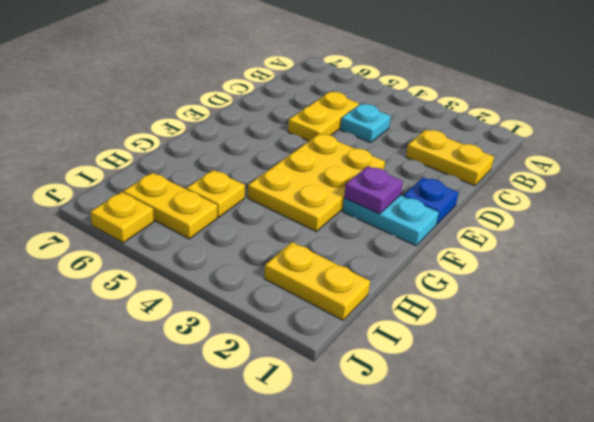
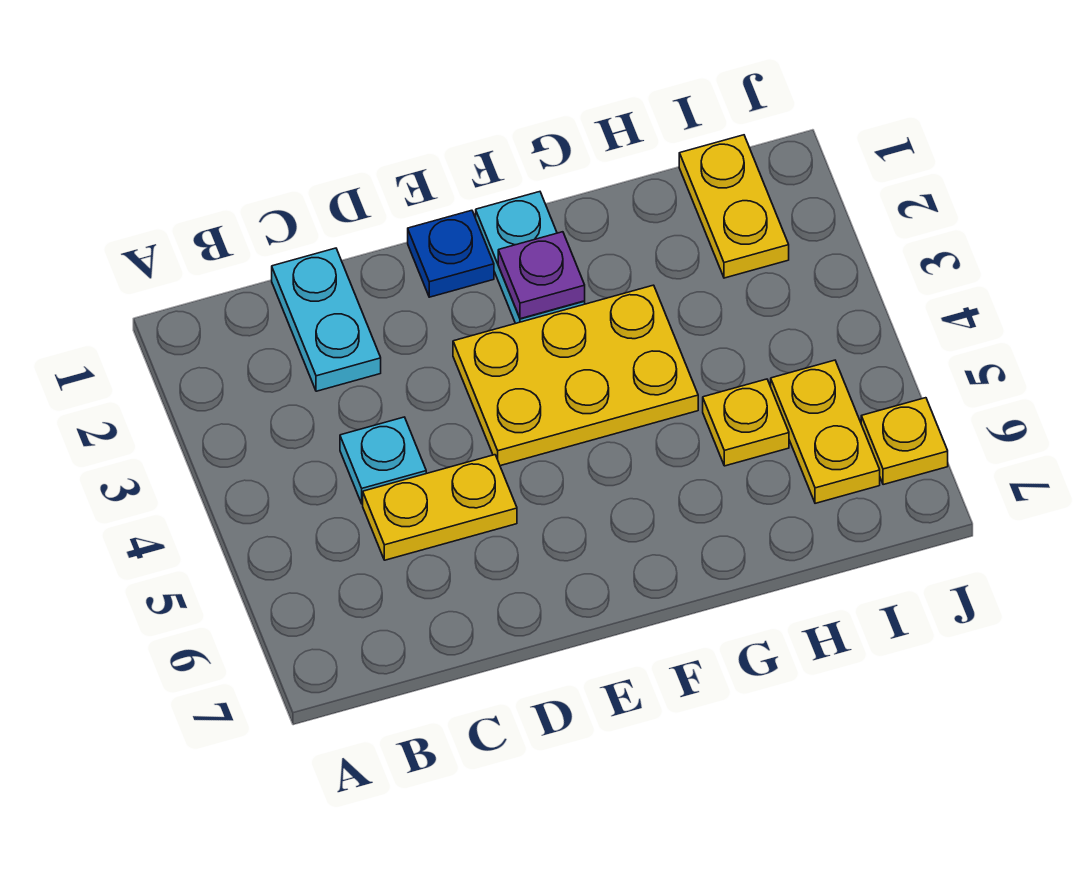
yellow 1x2 plate [406,130,494,186] -> cyan 1x2 plate [272,248,381,391]

